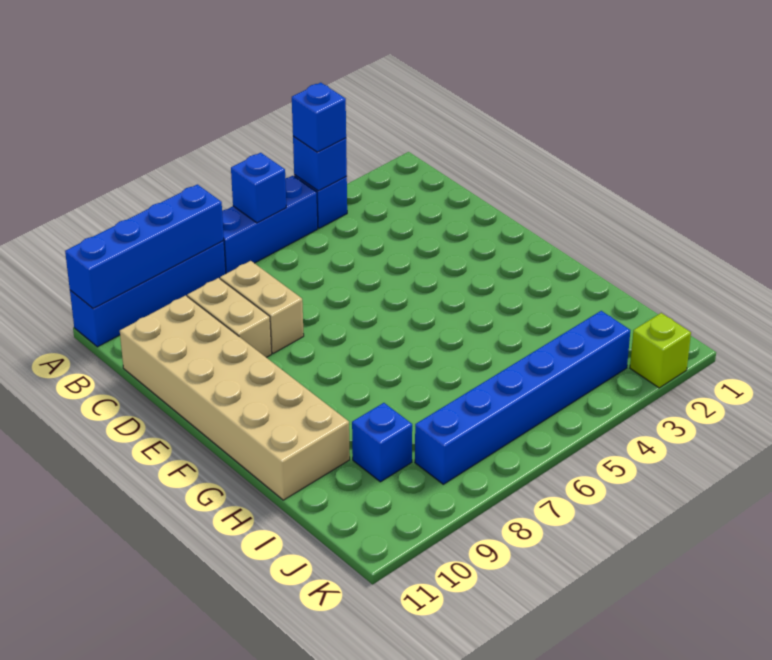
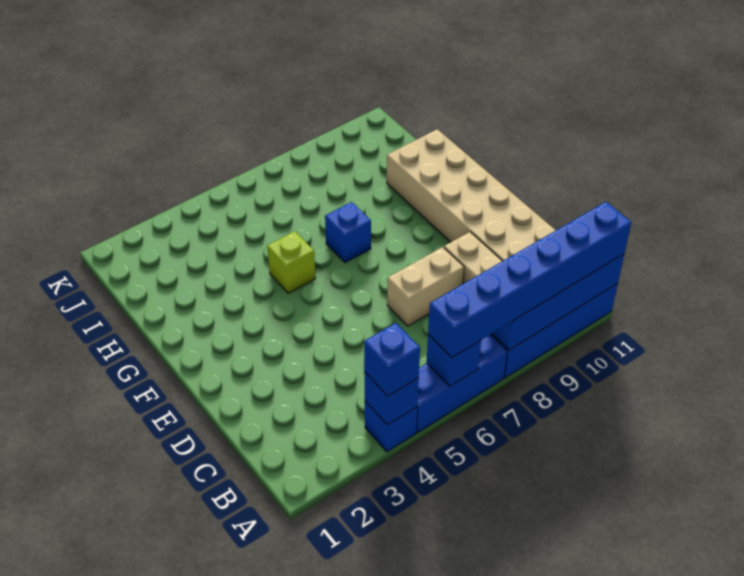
tan 1x2 brick [220,261,304,354] -> tan 1x2 brick turned to [387,247,464,326]
blue 1x1 brick [352,403,412,482] -> blue 1x1 brick moved to [325,202,371,263]
blue 1x6 brick [415,311,630,484] -> blue 1x6 brick moved to [428,202,631,357]
lime 1x1 brick [630,313,691,388] -> lime 1x1 brick moved to [267,231,315,293]

